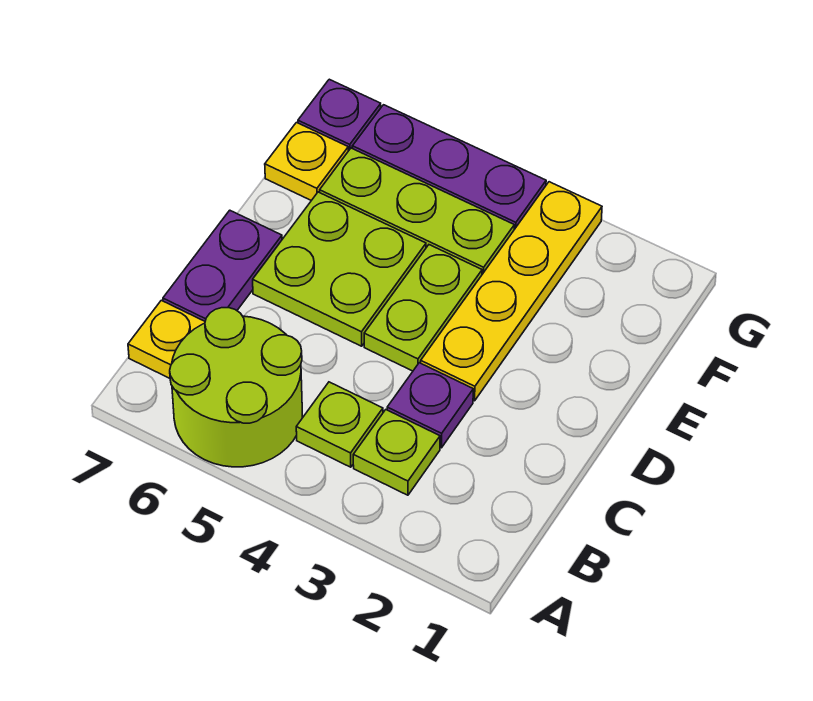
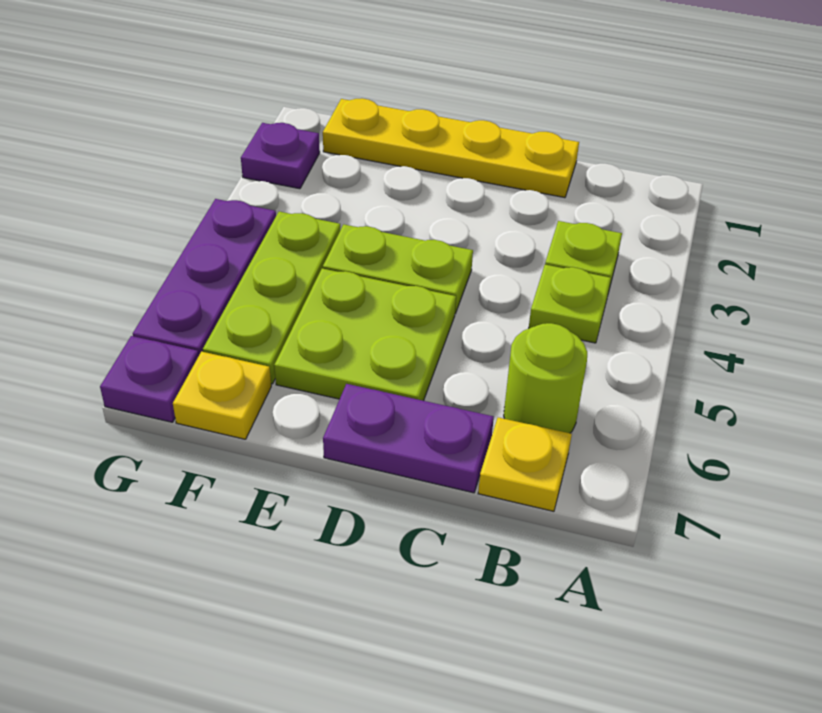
lime 2x2 round brick [170,308,302,467] -> lime 1x1 round brick [504,323,587,433]
purple 1x1 plate [387,363,473,448] -> purple 1x1 plate moved to [241,123,320,189]
yellow 1x4 plate [421,182,602,401] -> yellow 1x4 plate moved to [323,98,579,198]

